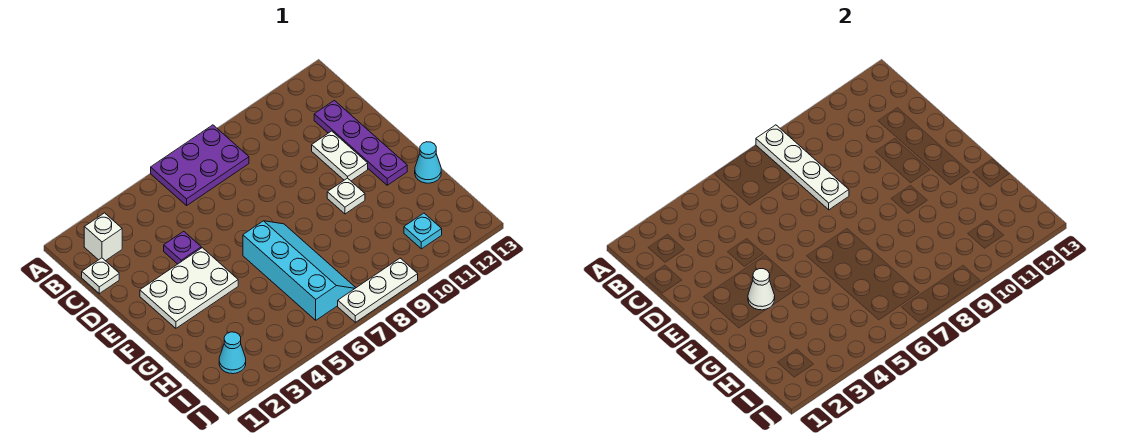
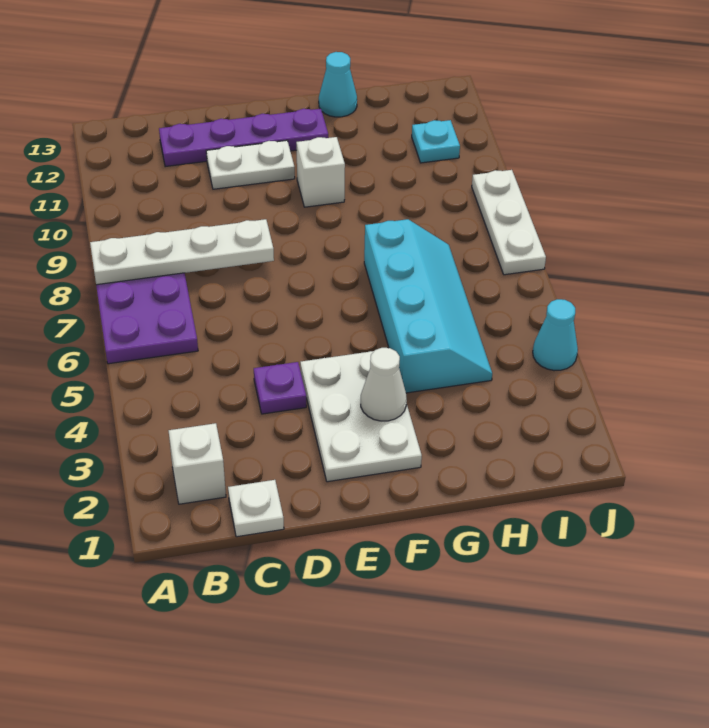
cyan 2x4 slope [243,221,356,320] -> cyan 2x4 slope turned to [364,219,492,393]
white 1x1 plate [327,178,365,214] -> white 1x1 brick [296,137,345,207]
cyan 1x1 cone [219,332,246,374] -> cyan 1x1 cone moved to [533,299,578,371]

